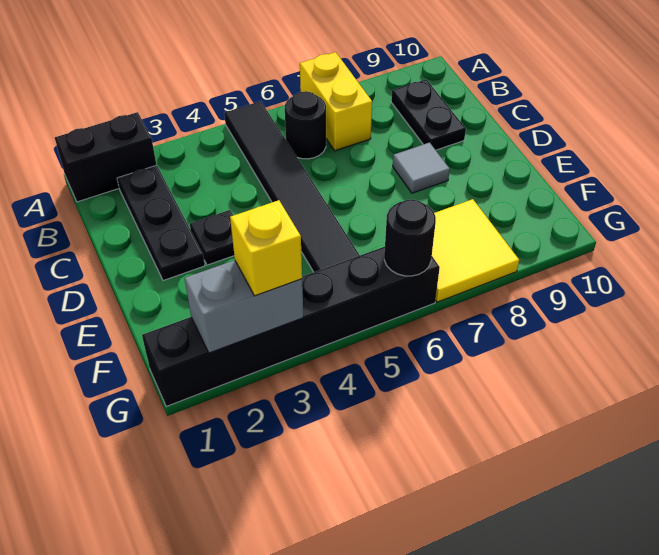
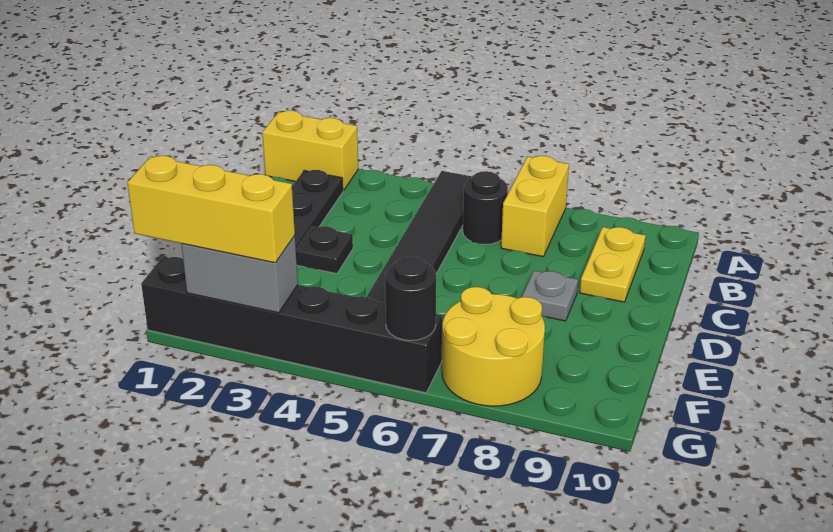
black 1x2 brick [55,112,156,202] -> yellow 1x2 brick [262,111,358,191]
black 1x2 plate [391,79,466,150] -> yellow 1x2 plate [580,227,646,302]
grey 1x1 tile [393,143,450,193] -> grey 1x1 plate [522,271,578,321]
yellow 2x2 tile [432,199,519,302] -> yellow 2x2 round brick [442,287,545,406]
yellow 1x1 brick [230,200,302,296] -> yellow 1x3 brick [127,156,295,263]

